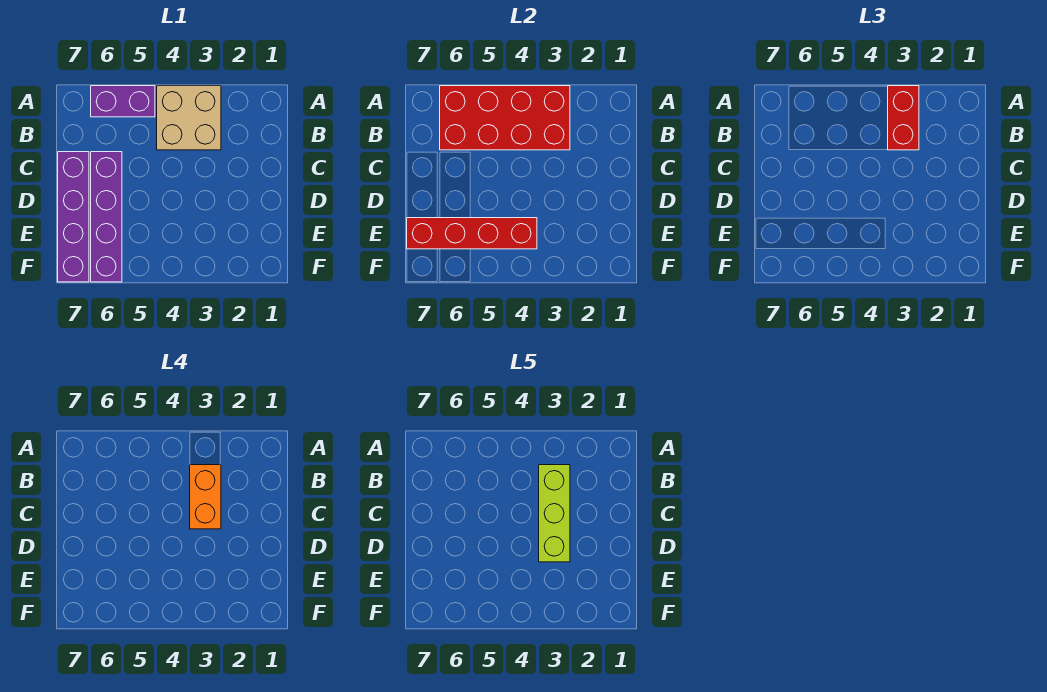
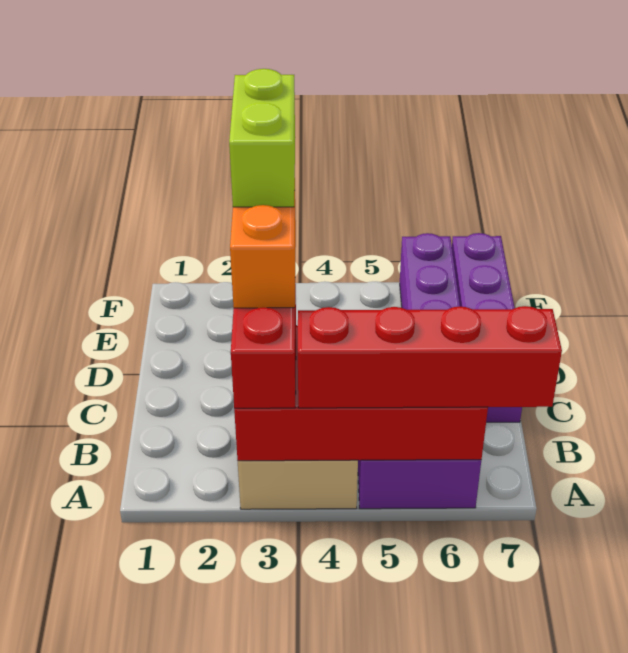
lime 1x3 brick [539,465,570,562] -> lime 1x2 brick [229,69,295,207]
red 1x4 brick [407,218,537,249] -> red 1x4 brick moved to [298,306,562,408]

